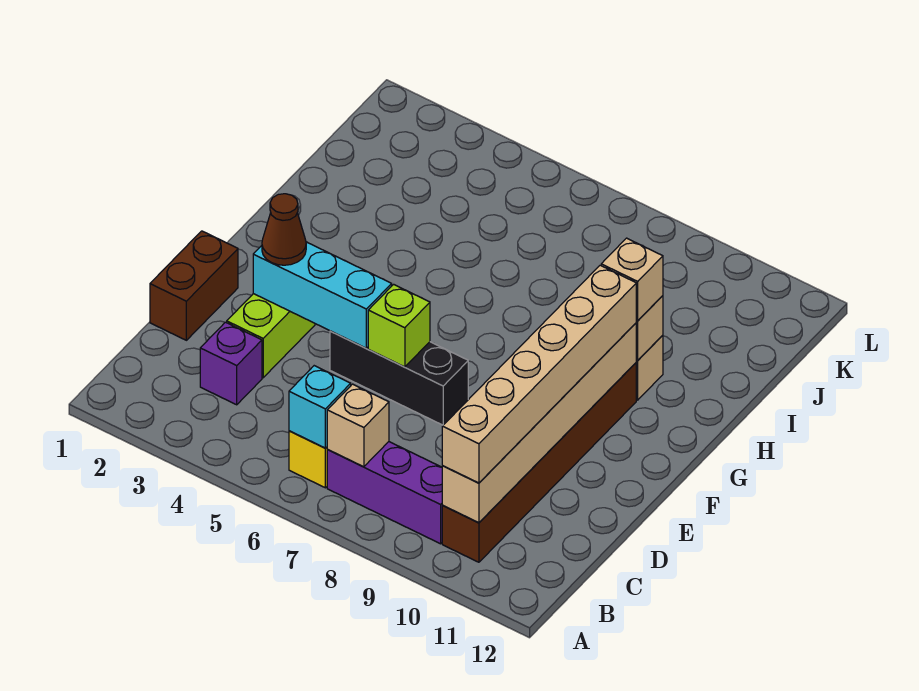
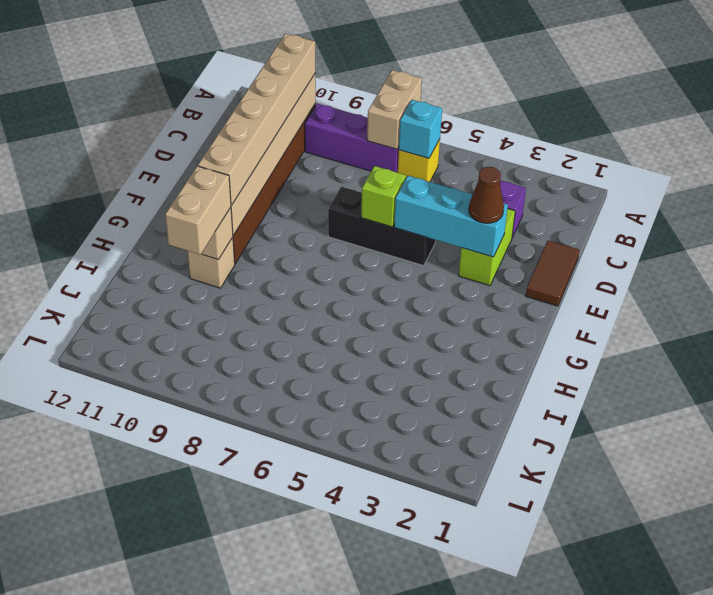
tan 1x1 brick [327,384,389,467] -> tan 1x2 brick [367,70,422,149]
brown 1x2 brick [150,231,238,340] -> brown 1x2 tile [526,240,579,306]
tan 1x1 brick [601,238,663,321] -> tan 1x2 brick [165,166,231,255]

